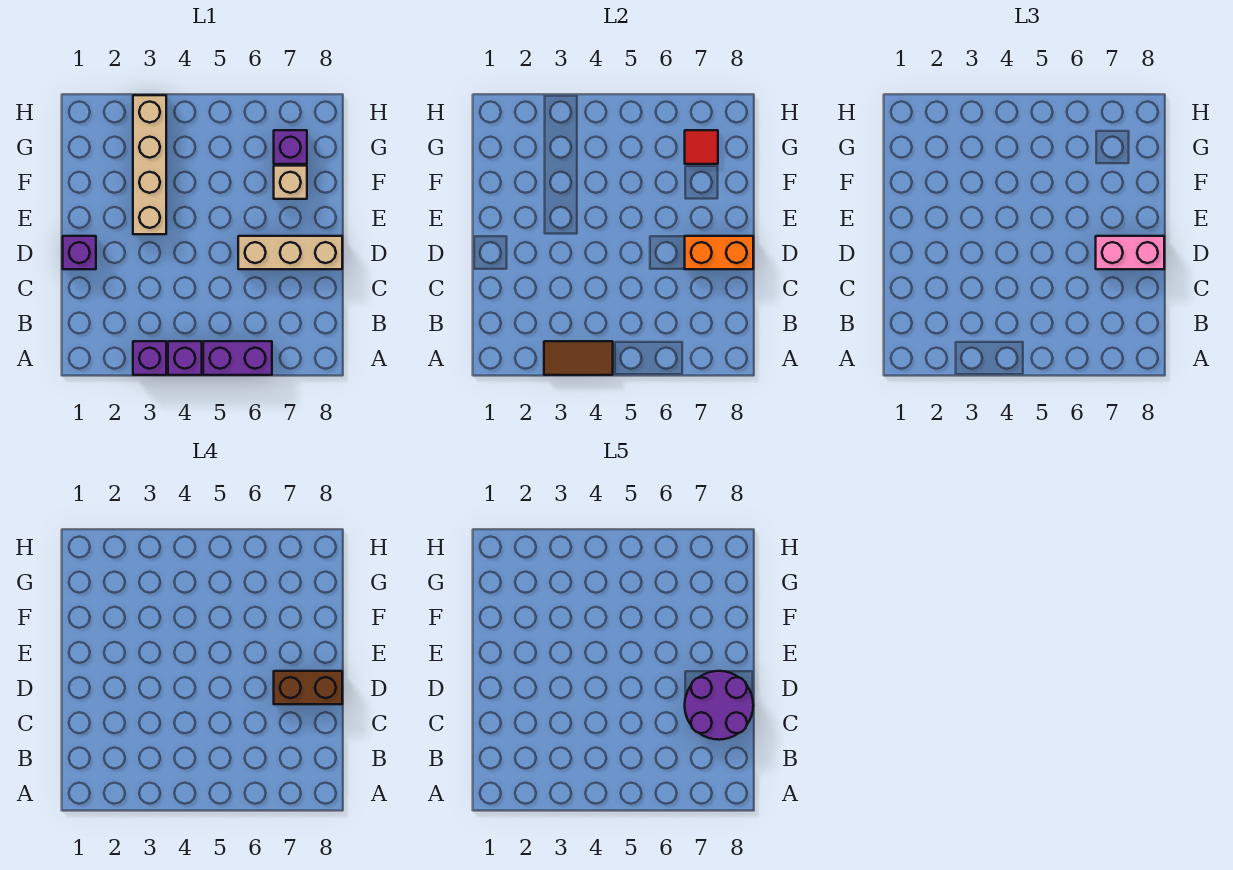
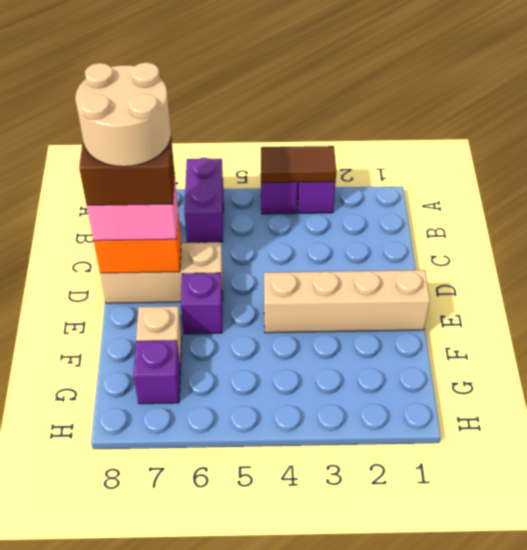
purple 1x2 brick [203,341,272,375] -> purple 1x2 brick turned to [184,158,223,243]
purple 2x2 round brick [685,671,753,740] -> tan 2x2 round brick [75,62,171,167]
purple 1x1 brick [63,236,96,269] -> purple 1x1 brick moved to [181,273,222,334]
tan 1x4 brick [133,95,166,234] -> tan 1x4 brick turned to [264,270,430,333]
red 1x1 tile [685,130,718,164] -> none

